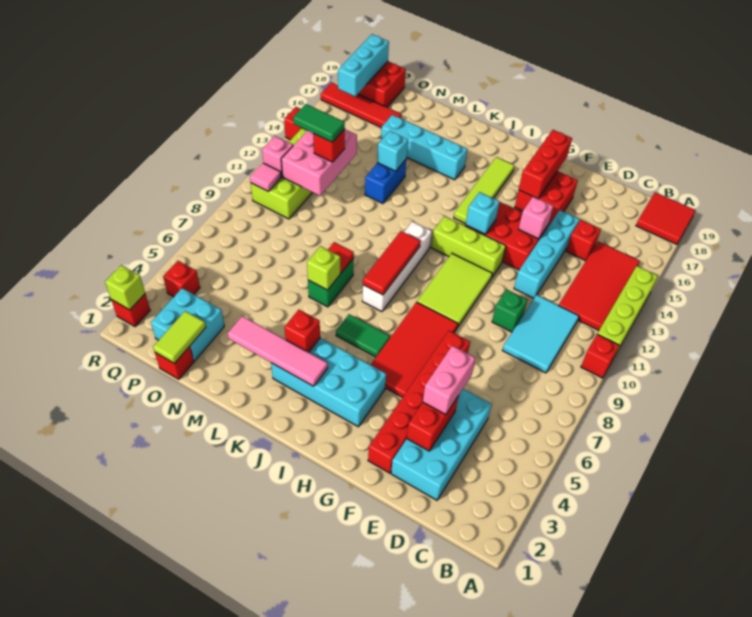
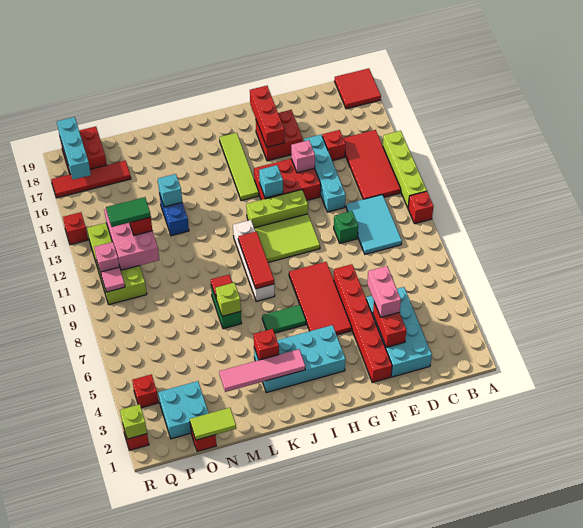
lime 2x3 tile [417,253,492,327] -> lime 2x3 tile turned to [254,214,320,262]
cyan 1x4 brick [381,115,467,180] -> none
lime 1x2 tile [153,311,206,364] -> lime 1x2 tile turned to [190,408,236,440]

